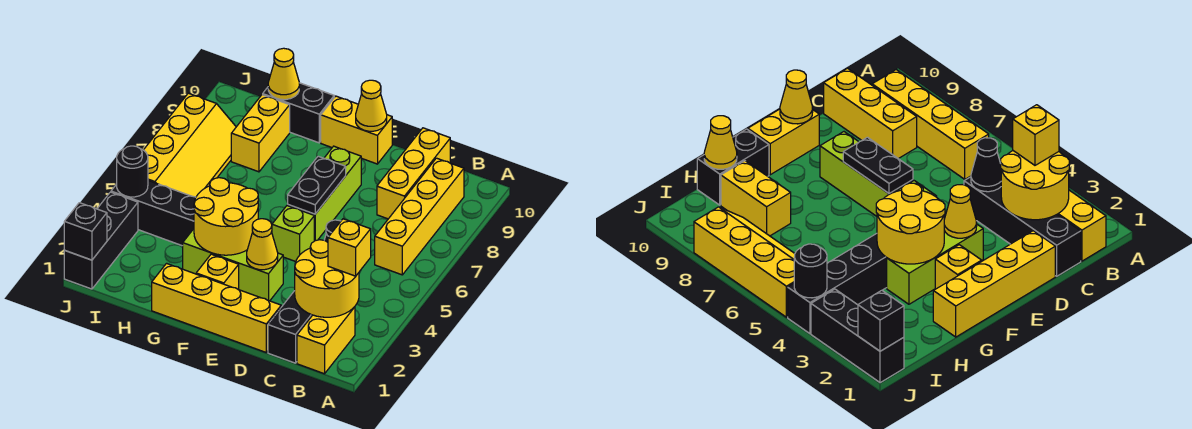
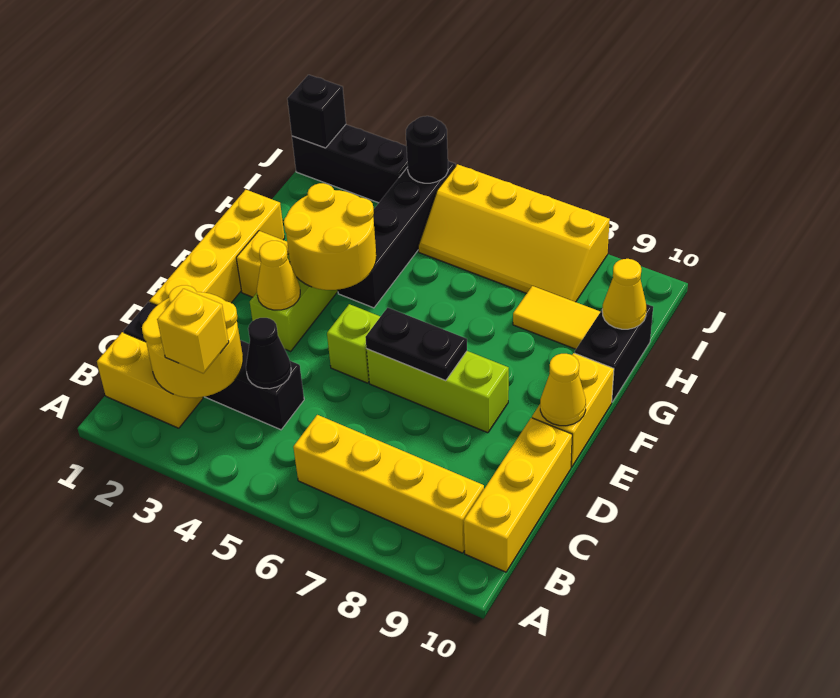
yellow 1x3 brick [377,128,450,219] -> yellow 1x3 brick turned to [464,418,572,572]
yellow 1x2 brick [231,95,290,172] -> yellow 1x2 tile [513,286,600,349]

